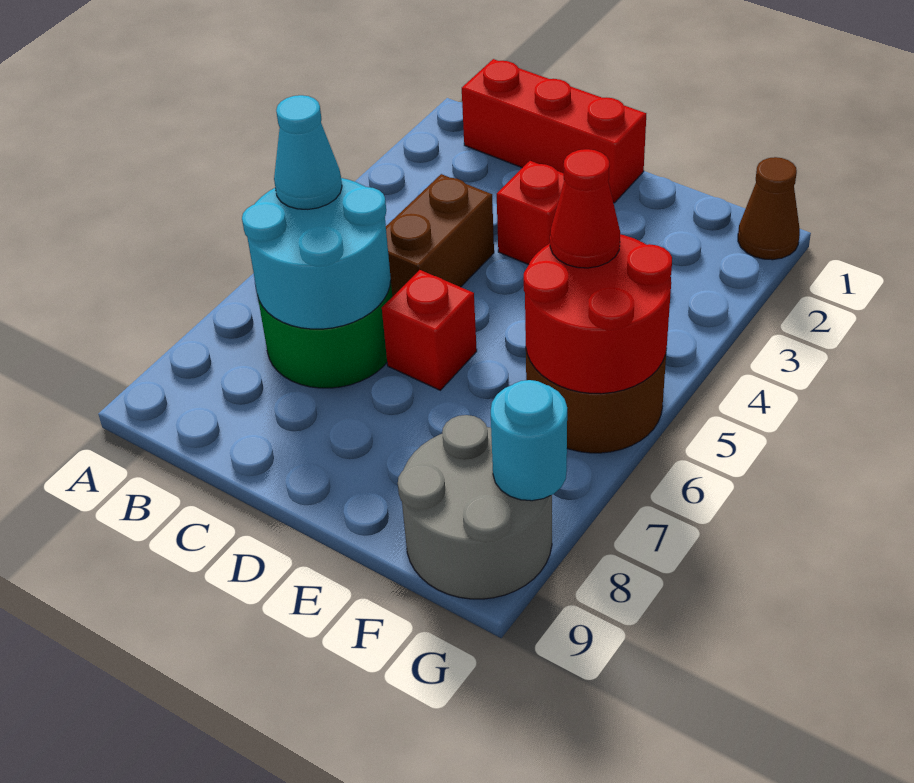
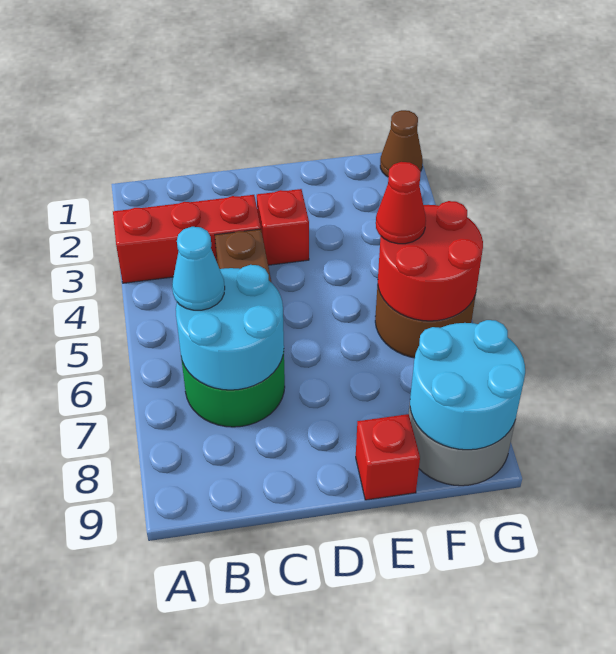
red 1x3 brick [462,59,646,203] -> red 1x3 brick moved to [113,195,261,283]
red 1x1 brick [382,270,477,390] -> red 1x1 brick moved to [356,414,420,500]
cyan 1x1 round brick [491,380,567,501] -> cyan 2x2 round brick [410,320,525,450]

